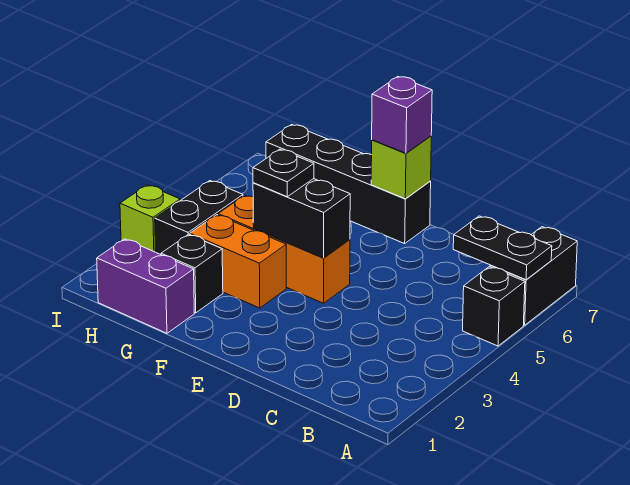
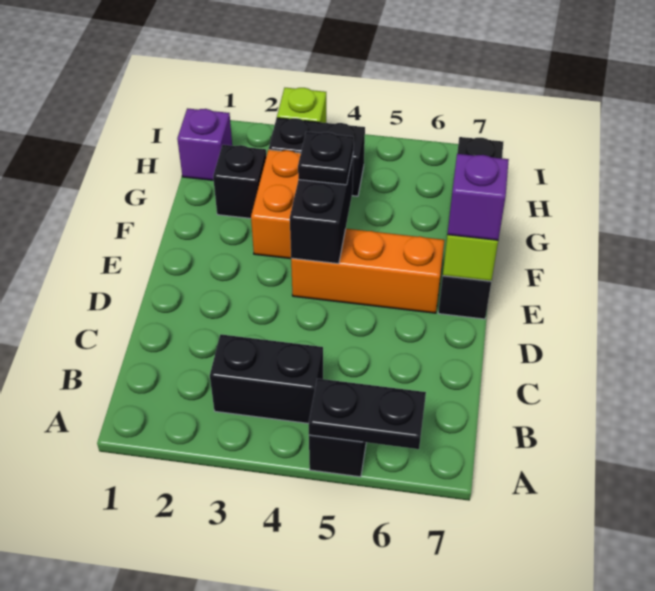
black 1x2 brick [490,227,577,325] -> black 1x2 brick moved to [210,334,323,423]
black 1x2 plate [453,216,552,280] -> black 1x2 plate turned to [309,379,426,449]
orange 1x3 brick [218,195,350,303] -> orange 1x3 brick turned to [291,229,444,313]
purple 1x2 brick [97,239,194,333] -> purple 1x1 brick [177,108,232,180]

